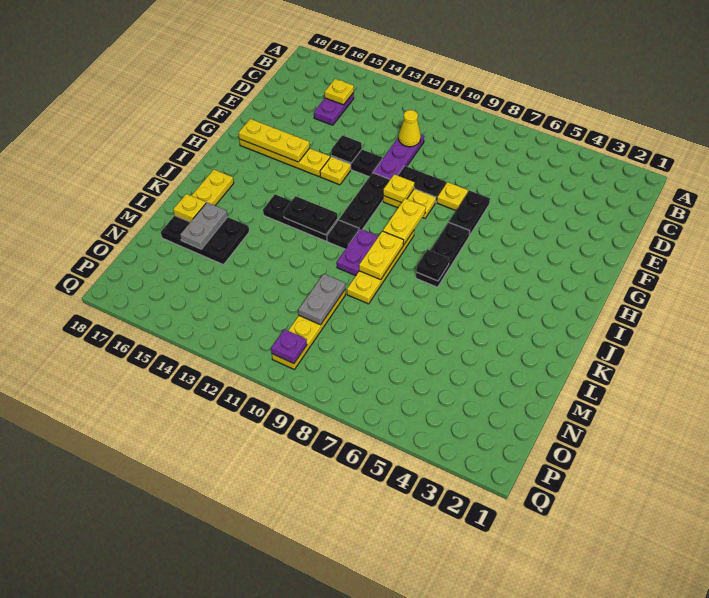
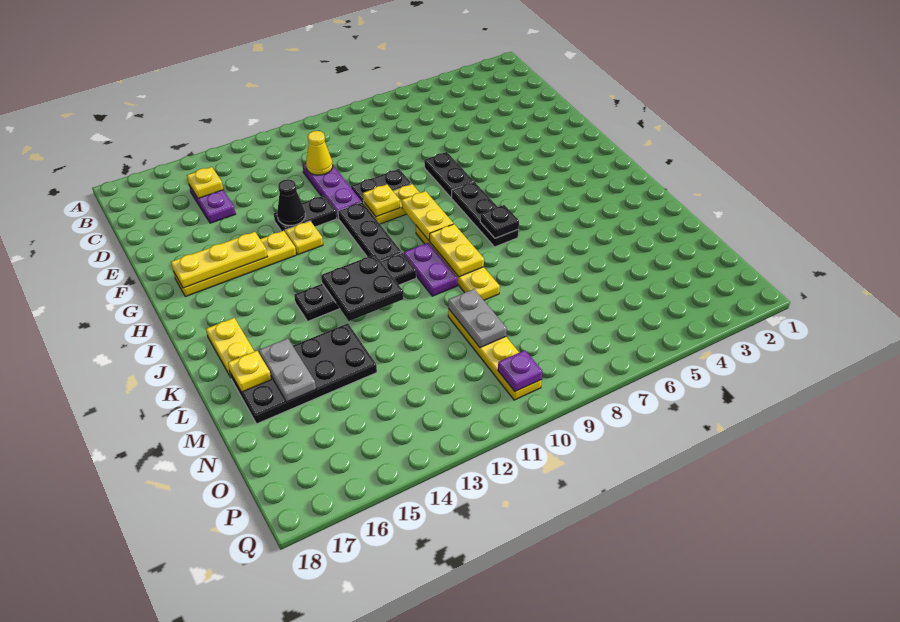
yellow 1x1 plate [437,182,468,210] -> none
black 1x1 plate [331,135,362,163] -> black 1x1 cone [277,179,305,226]
black 1x2 plate [284,196,337,235] -> black 2x2 plate [321,254,404,321]
black 2x3 plate [161,216,249,265] -> black 2x4 plate [230,323,377,424]

